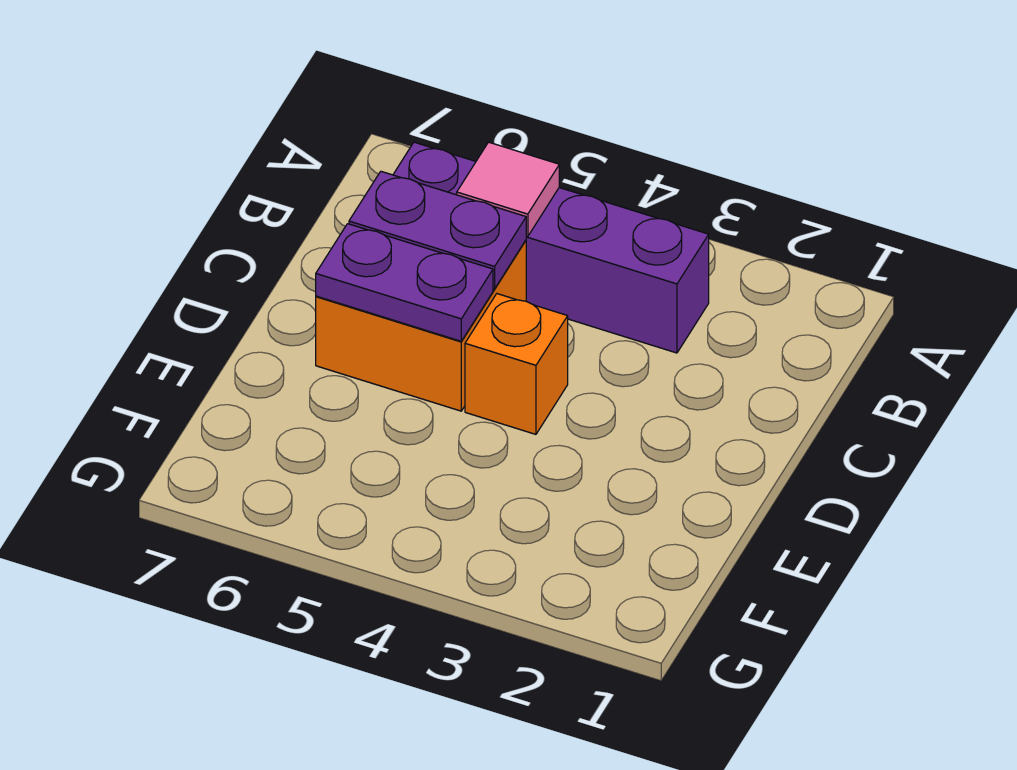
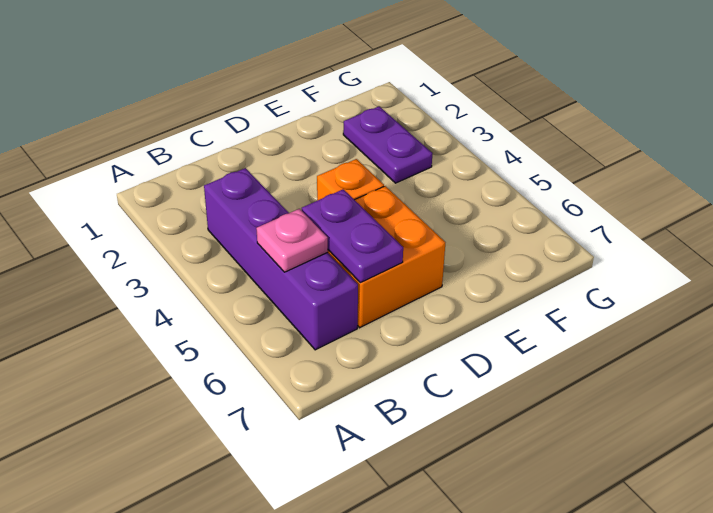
pink 1x1 tile [457,142,559,237] -> pink 1x1 plate [256,209,328,272]
purple 1x2 plate [316,224,493,341] -> purple 1x2 plate moved to [343,106,432,183]

